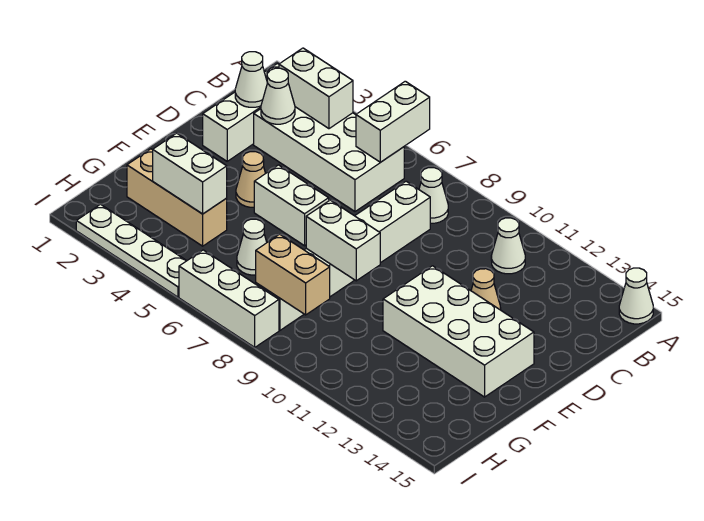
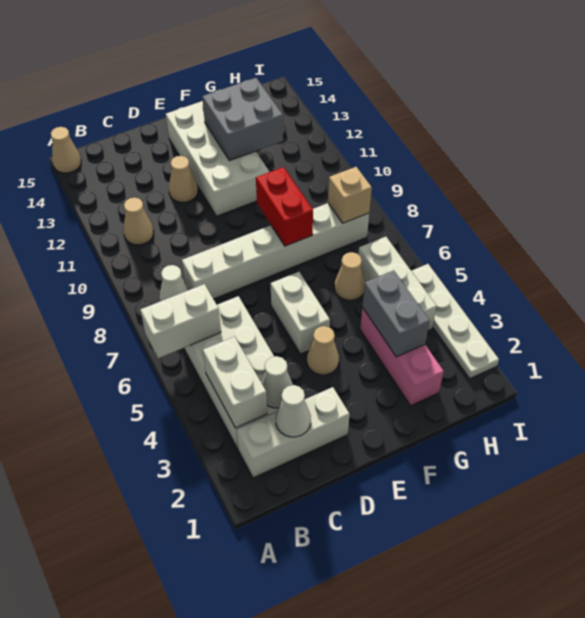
white 1x1 cone [619,268,653,324] -> tan 1x1 cone [51,127,81,173]
white 1x1 cone [491,218,525,274] -> tan 1x1 cone [123,198,154,245]
white 1x2 brick [306,200,380,281] -> red 1x2 brick [256,167,313,246]
none -> grey 2x2 brick [202,78,283,161]
tan 1x3 brick [127,149,227,246] -> pink 1x3 brick [360,307,444,406]
white 1x2 brick [153,133,227,214] -> grey 1x2 brick [362,270,430,357]
white 1x1 cone [237,219,267,275] -> tan 1x1 cone [334,252,365,300]
tan 1x2 brick [256,234,330,315] -> tan 1x1 brick [328,167,372,223]
white 1x3 brick [179,250,279,347] -> white 1x3 brick moved to [358,237,437,331]

